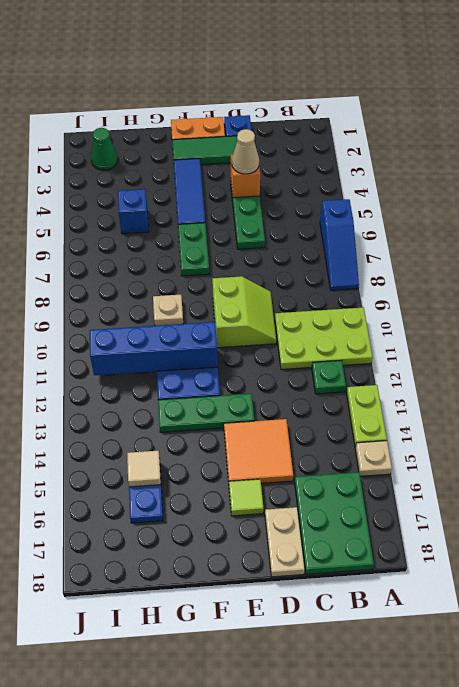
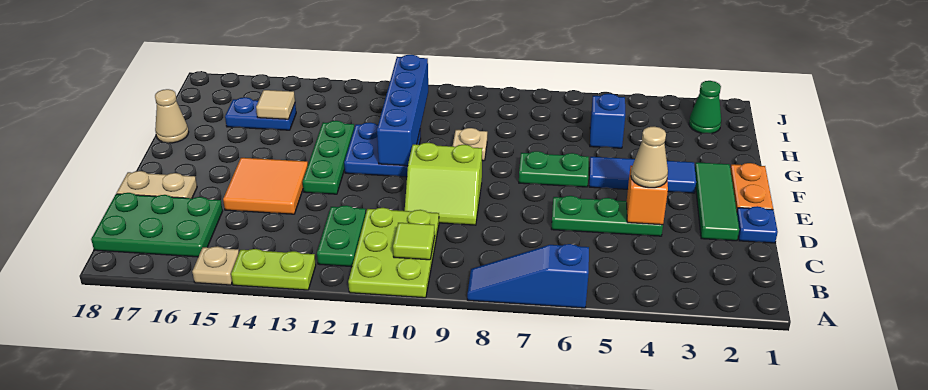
green 1x1 plate [312,360,346,394] -> green 1x2 plate [317,205,366,267]
lime 1x1 tile [229,479,263,516] -> lime 1x1 tile moved to [393,223,435,260]
none -> tan 1x1 cone [155,89,189,143]

